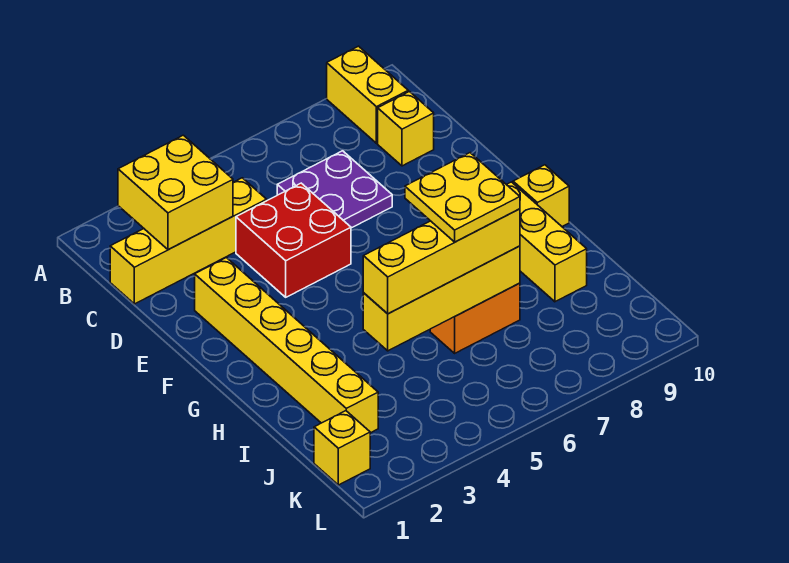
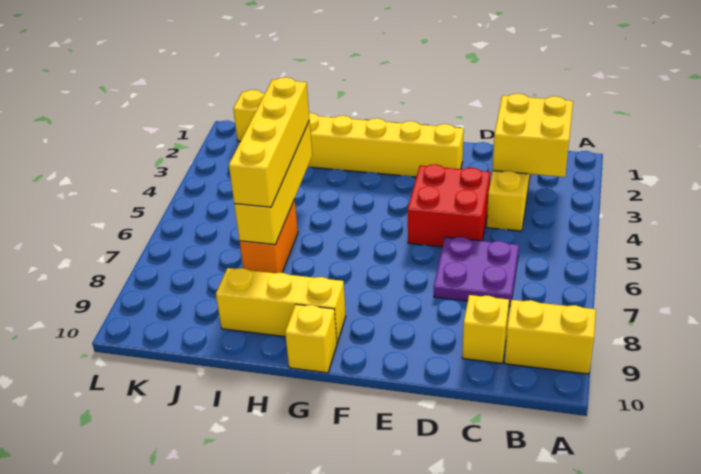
yellow 2x2 plate [405,153,520,242] -> none

